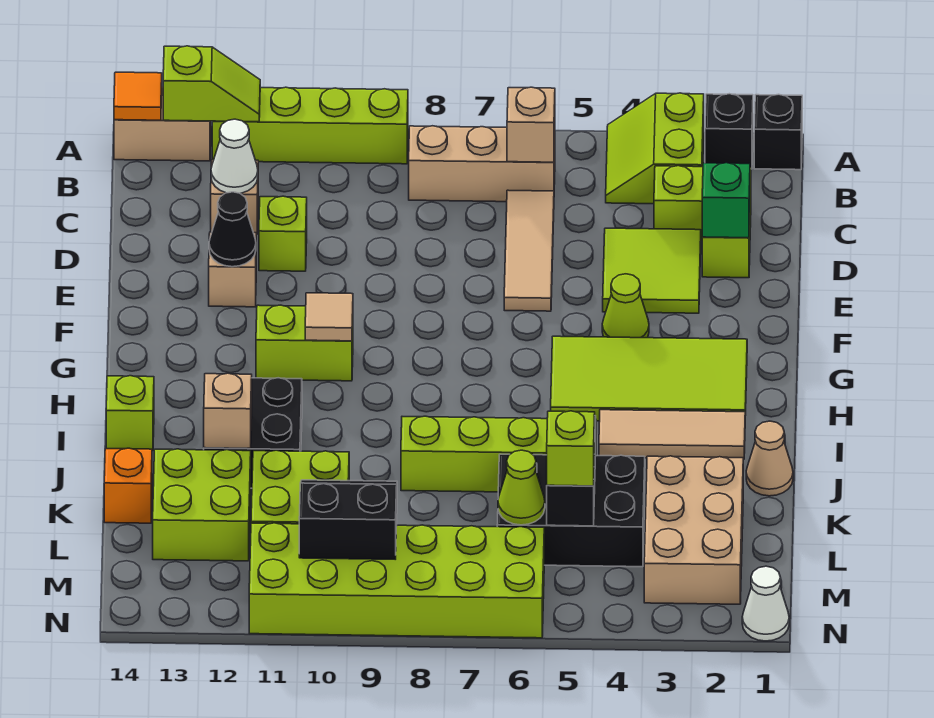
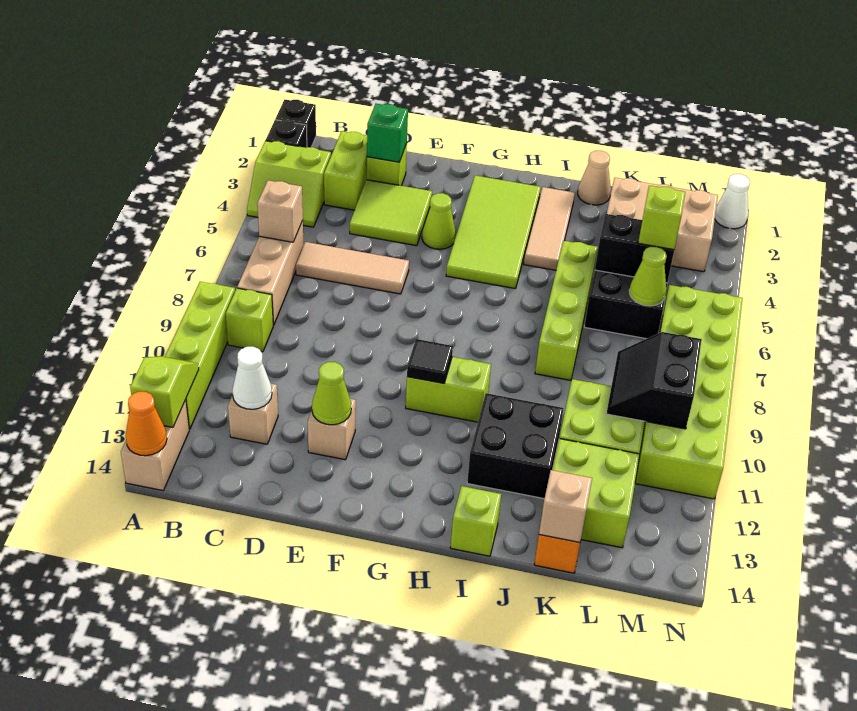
orange 1x1 tile [114,72,162,120] -> orange 1x1 cone [125,392,167,456]
lime 1x1 brick [259,196,307,271] -> lime 1x1 brick moved to [226,288,273,352]
black 1x1 cone [209,192,256,267] -> lime 1x1 cone [312,362,351,425]
lime 1x2 brick [256,305,353,381] -> lime 1x2 brick turned to [406,357,491,422]
tan 1x1 tile [305,293,353,341] -> black 1x1 tile [407,339,453,384]
tan 1x1 brick [204,373,252,448] -> tan 1x1 brick moved to [539,470,592,543]

